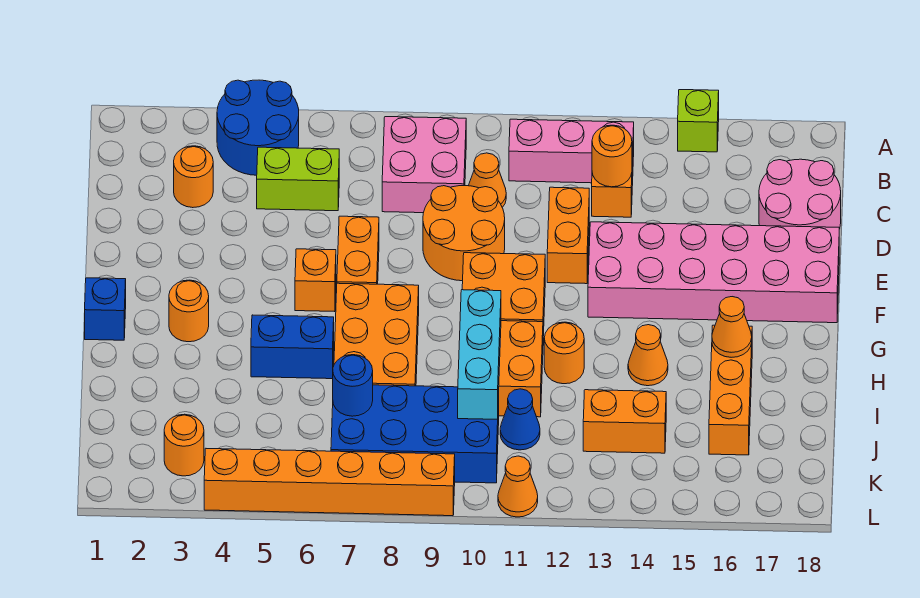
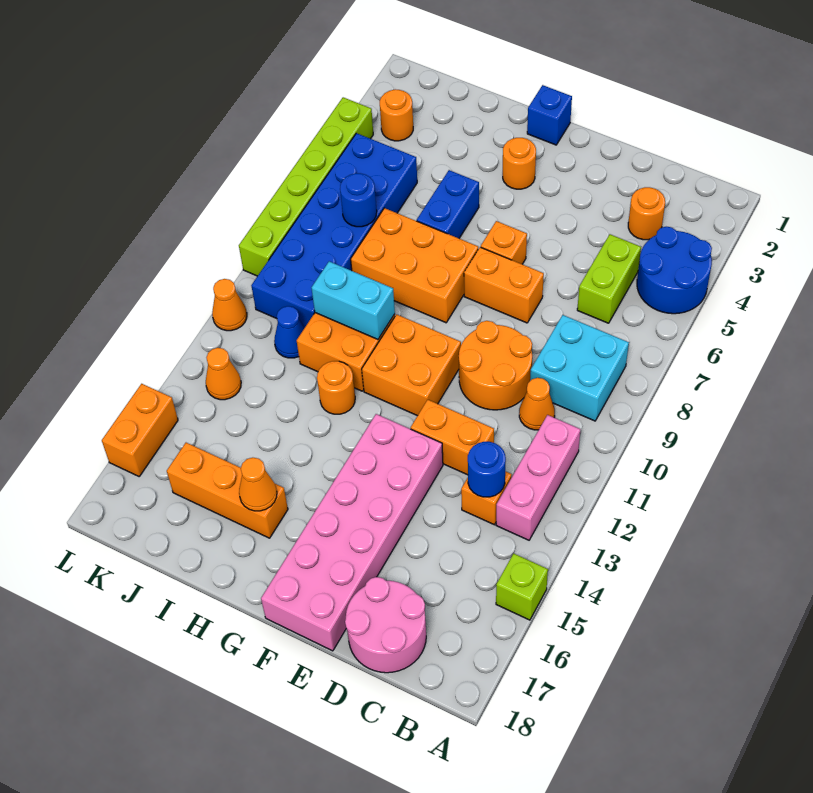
pink 2x2 brick [382,117,466,213] -> cyan 2x2 brick [530,315,629,421]
orange 1x1 round brick [592,125,632,187] -> blue 1x1 round brick [468,442,506,497]
cyan 1x3 brick [458,290,501,419] -> cyan 1x2 brick [312,261,395,339]
orange 1x1 cone [628,325,668,386] -> orange 1x1 cone moved to [206,348,241,400]
blue 2x4 brick [331,385,499,483] -> blue 2x6 brick [251,133,417,328]
orange 1x2 brick [583,390,666,453] -> orange 1x2 brick moved to [102,384,178,476]
orange 1x6 brick [204,449,455,516] -> lime 1x6 brick [239,97,373,276]

